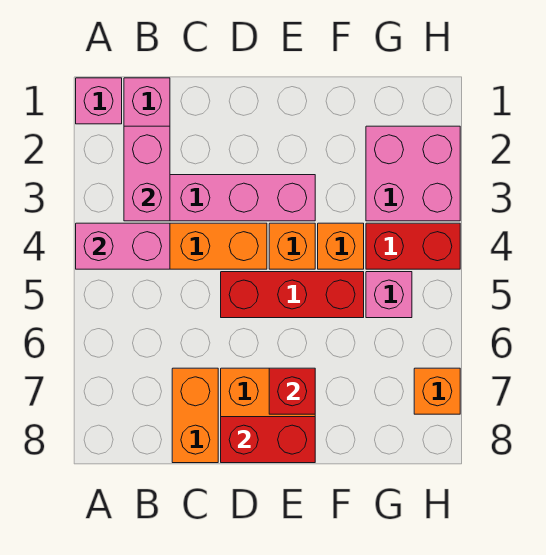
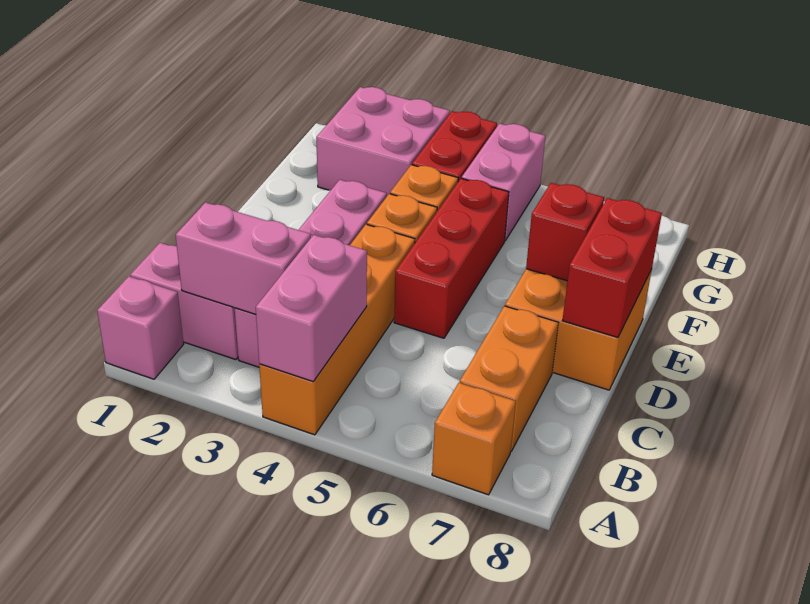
orange 1x2 brick [172,368,218,463] -> orange 1x2 brick turned to [460,306,558,451]
pink 1x1 brick [366,272,412,318] -> pink 1x2 brick [462,124,545,241]
orange 1x1 brick [414,368,460,414] -> orange 1x1 brick moved to [432,383,516,495]

